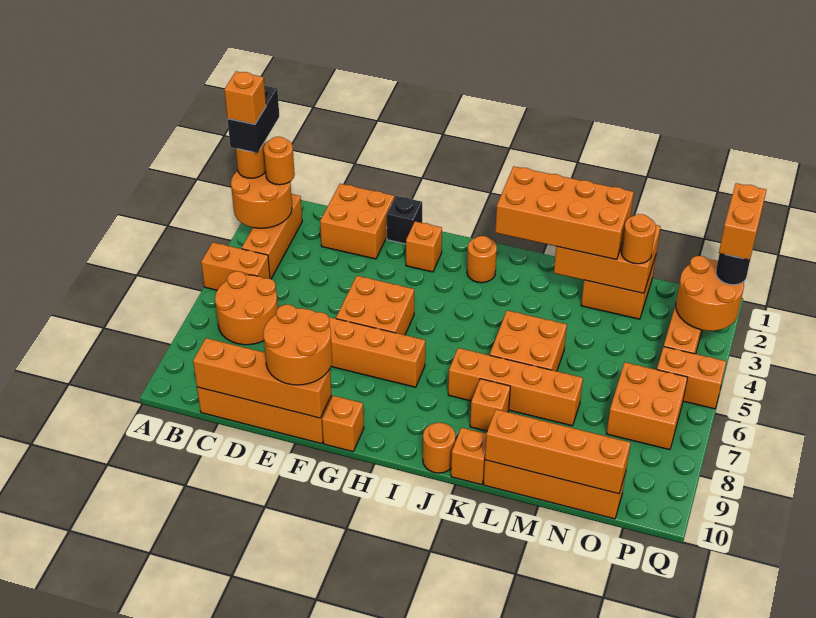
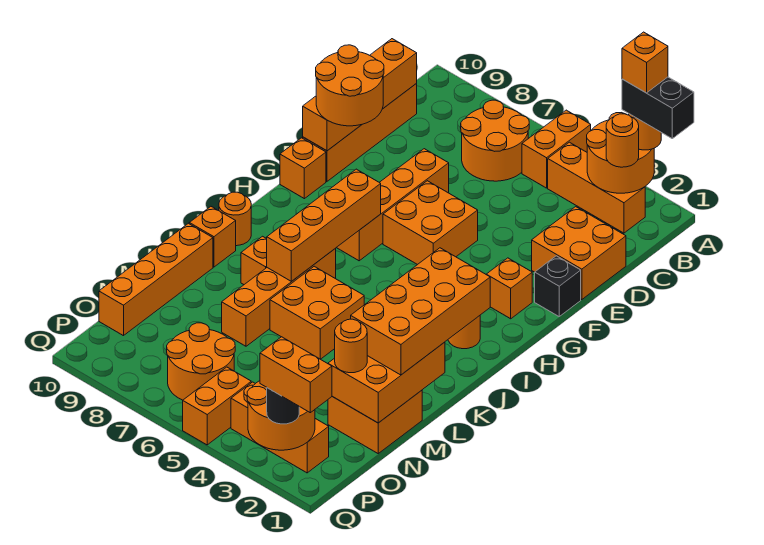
orange 1x4 brick [485,409,631,494] -> orange 1x4 brick moved to [267,169,381,281]
orange 2x2 brick [607,362,688,450] -> orange 2x2 round brick [167,323,235,400]

